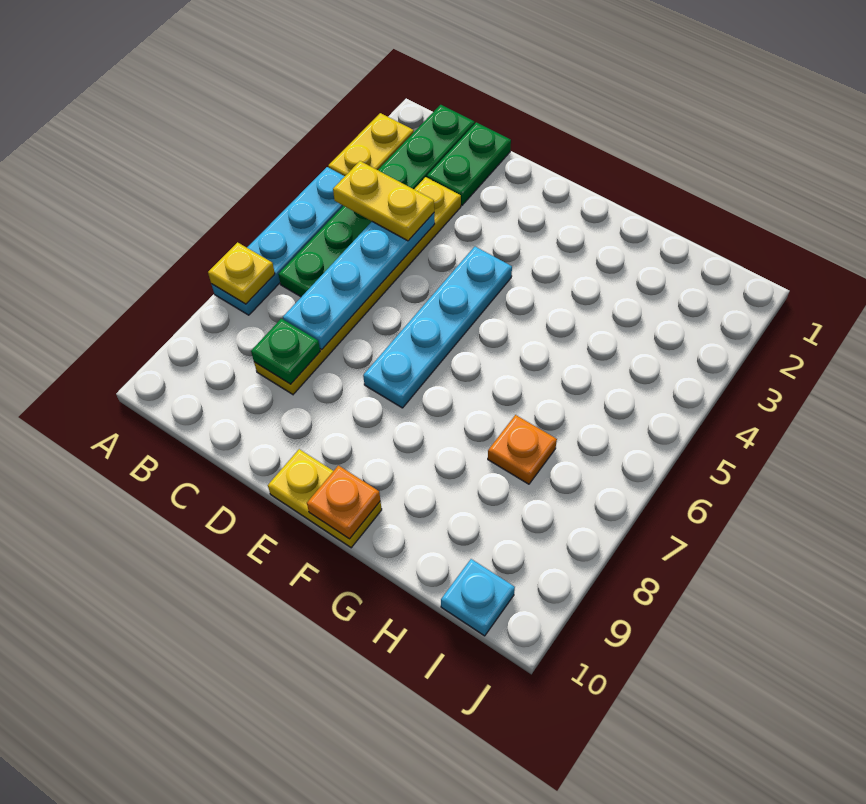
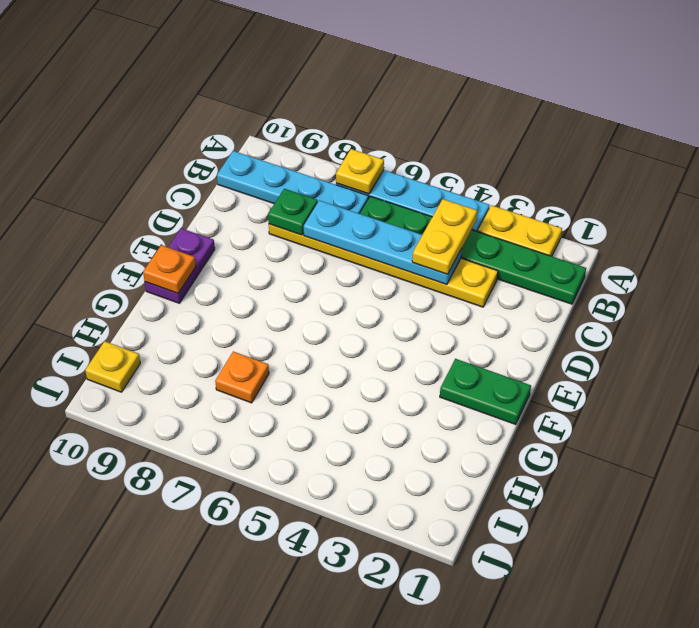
green 1x2 plate [427,122,511,205] -> green 1x2 plate moved to [440,359,531,425]
cyan 1x4 plate [363,247,512,408] -> cyan 1x4 plate moved to [217,151,369,214]
yellow 1x2 plate [268,449,382,548] -> purple 1x2 plate [145,228,215,303]
cyan 1x1 plate [441,559,515,636] -> yellow 1x1 plate [85,341,140,392]

